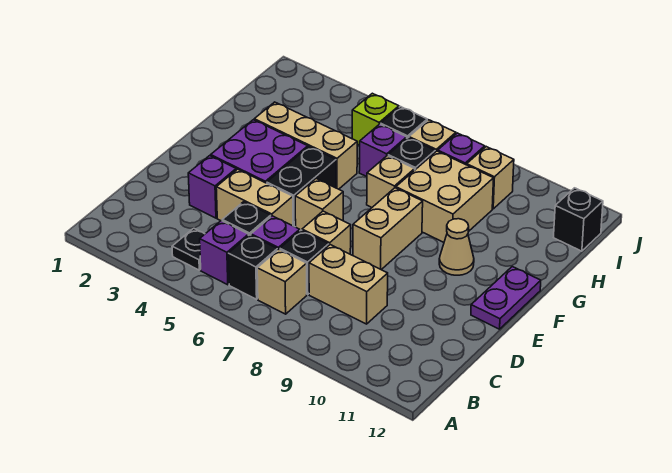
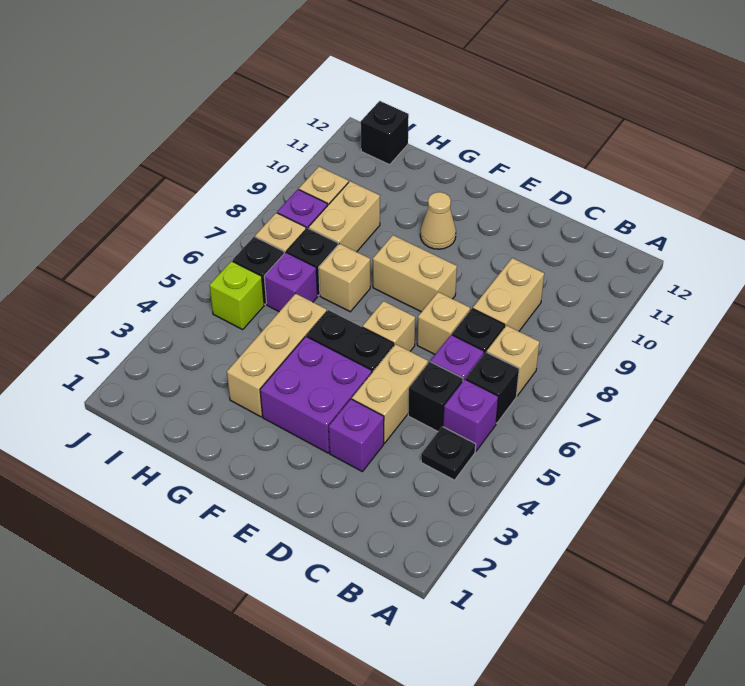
purple 1x2 plate [471,267,541,329] -> none
tan 2x2 brick [396,151,494,242] -> tan 1x2 brick [309,181,380,252]

